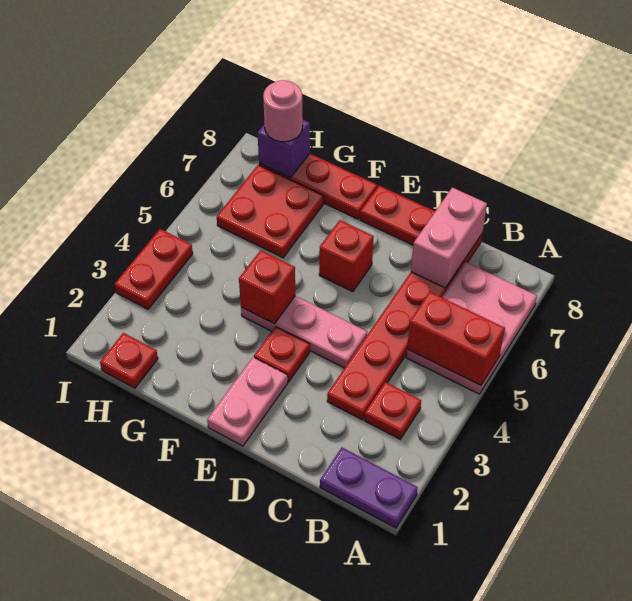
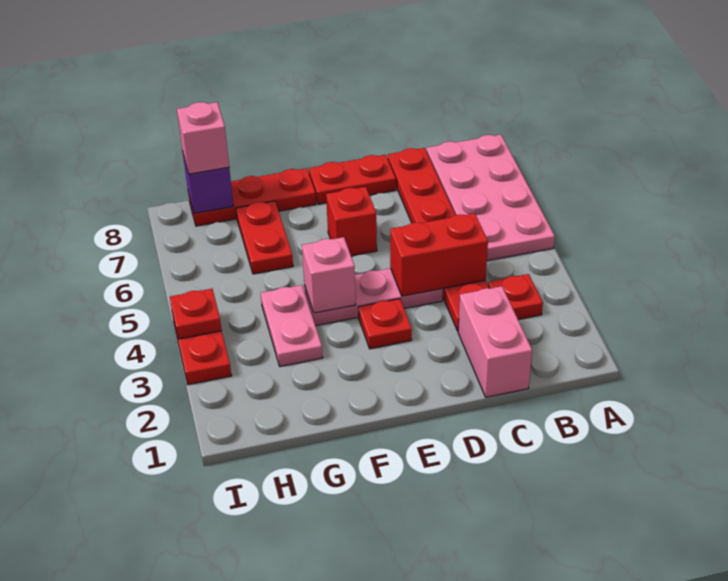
purple 1x2 plate [320,448,418,528] -> none
pink 2x3 plate [406,262,537,394] -> pink 2x4 plate [426,135,555,261]
red 1x2 brick [407,292,505,385] -> red 1x2 brick moved to [390,213,488,296]
pink 1x2 brick [411,187,487,288] -> pink 1x2 brick moved to [458,286,532,397]
pink 1x2 plate [207,357,288,446] -> pink 1x2 plate moved to [261,285,323,367]
red 1x1 brick [239,250,295,324] -> pink 1x1 brick [302,237,356,313]
red 2x2 plate [217,165,323,258] -> red 1x2 plate [236,201,293,274]
red 1x1 plate [100,333,158,388] -> red 1x1 plate moved to [170,289,222,339]
pink 1x1 round brick [263,80,303,142] -> pink 1x1 brick [177,102,229,174]

